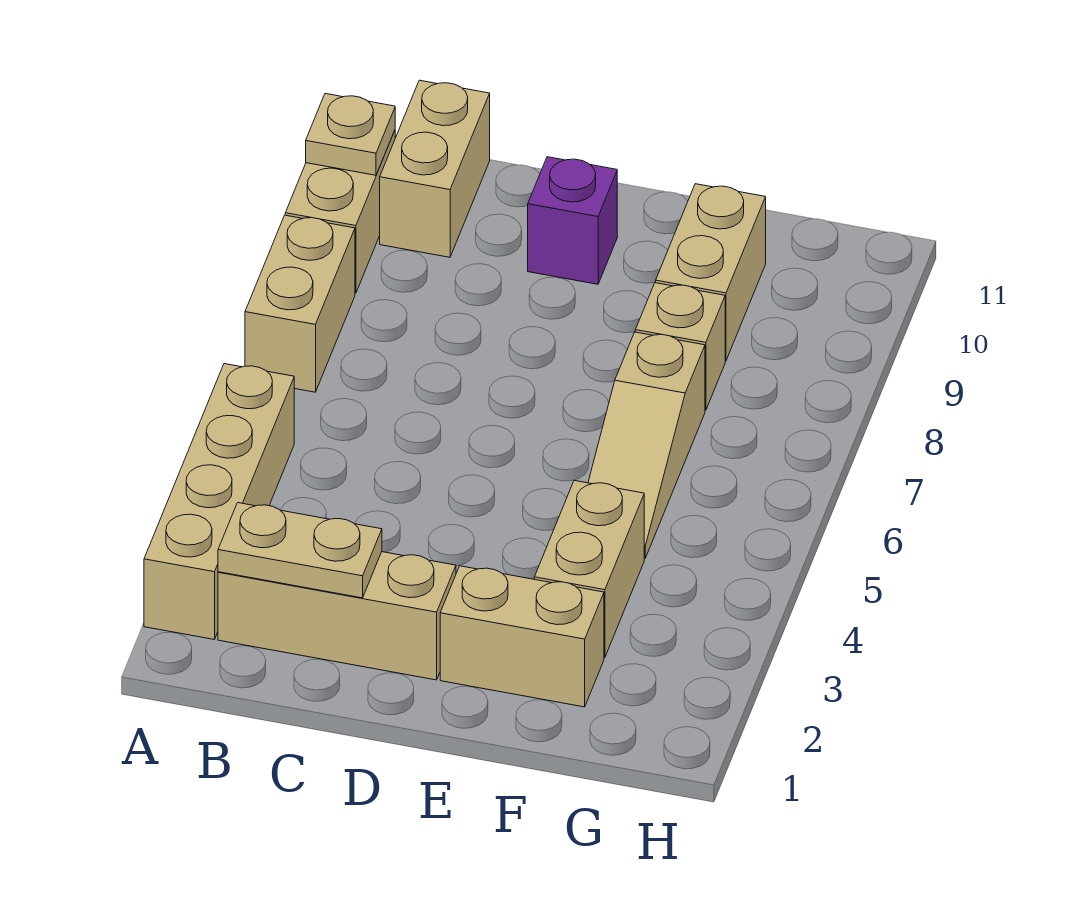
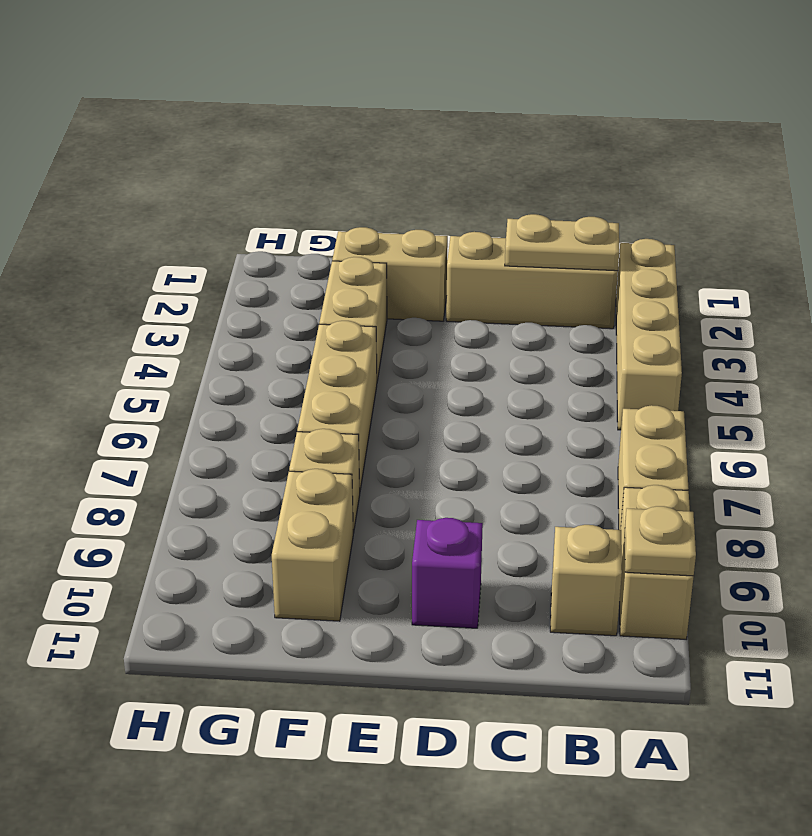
tan 1x2 brick [380,80,490,257] -> tan 1x1 brick [550,525,622,636]
tan 1x3 slope [588,332,705,559] -> tan 1x3 brick [297,321,377,490]

